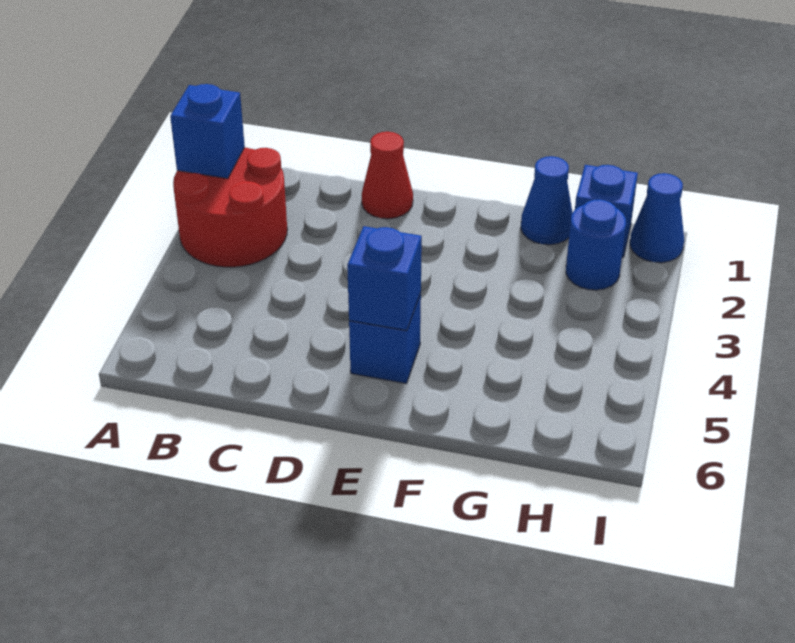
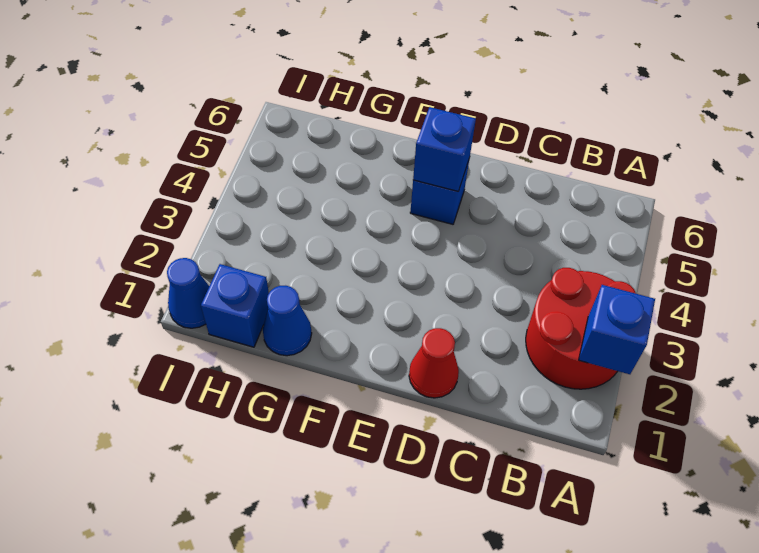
blue 1x1 round brick [566,199,626,290] -> none

